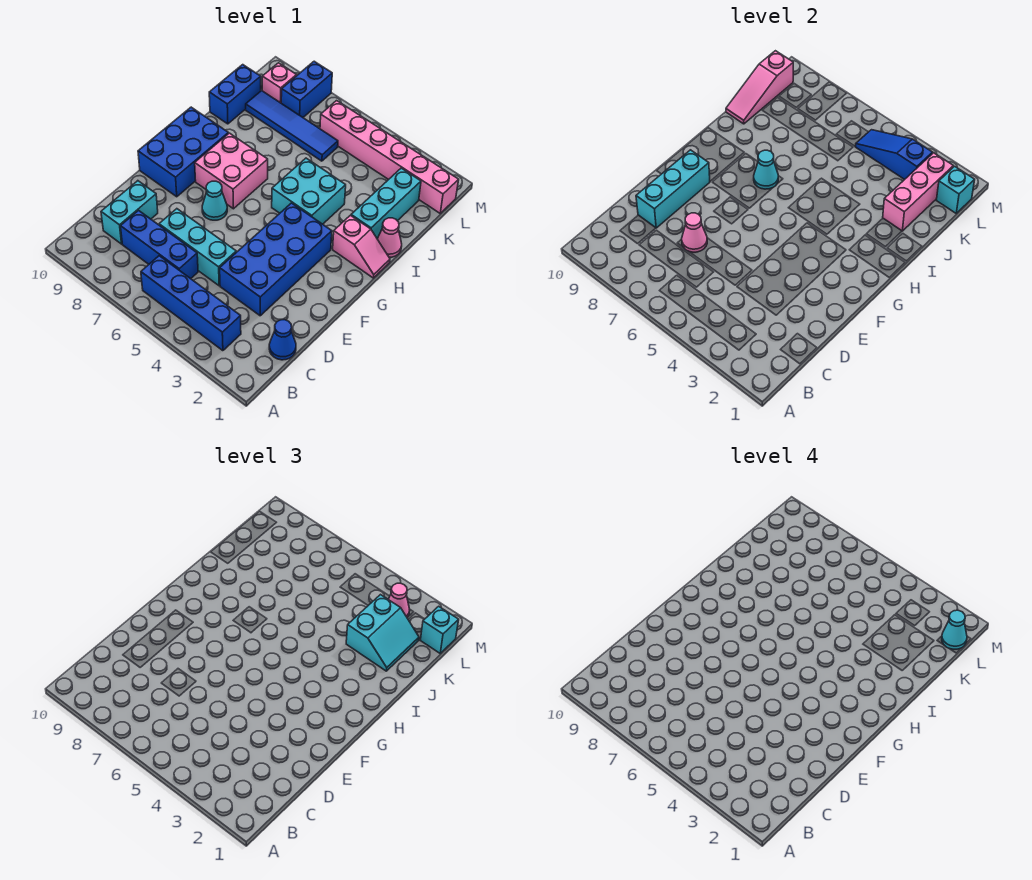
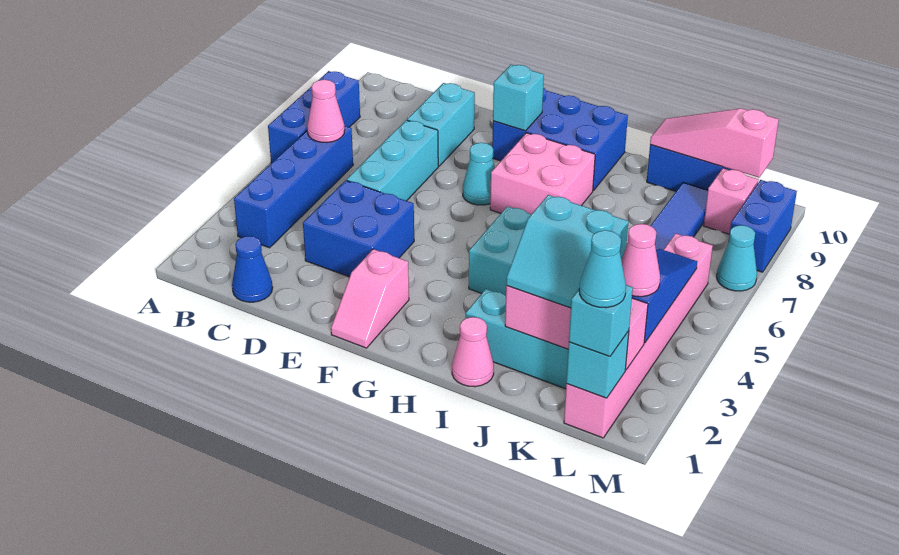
blue 1x3 brick [121,210,198,279] -> blue 1x3 brick moved to [268,71,360,163]
cyan 1x2 brick [101,181,158,244] -> cyan 1x2 brick turned to [407,83,475,166]
blue 2x4 brick [220,203,332,316] -> blue 2x2 brick [303,180,414,277]
pink 1x1 cone [682,213,707,252] -> pink 1x1 cone moved to [307,80,345,142]
cyan 1x3 brick [636,150,710,228] -> cyan 1x1 brick [493,65,544,131]
pink 1x2 slope [333,215,390,278] -> pink 1x2 slope moved to [331,249,409,348]
cyan 1x1 cone [754,150,778,189] -> cyan 1x1 cone moved to [717,225,757,291]
blue 1x2 brick [281,61,332,117] -> blue 1x2 brick turned to [729,180,797,272]

